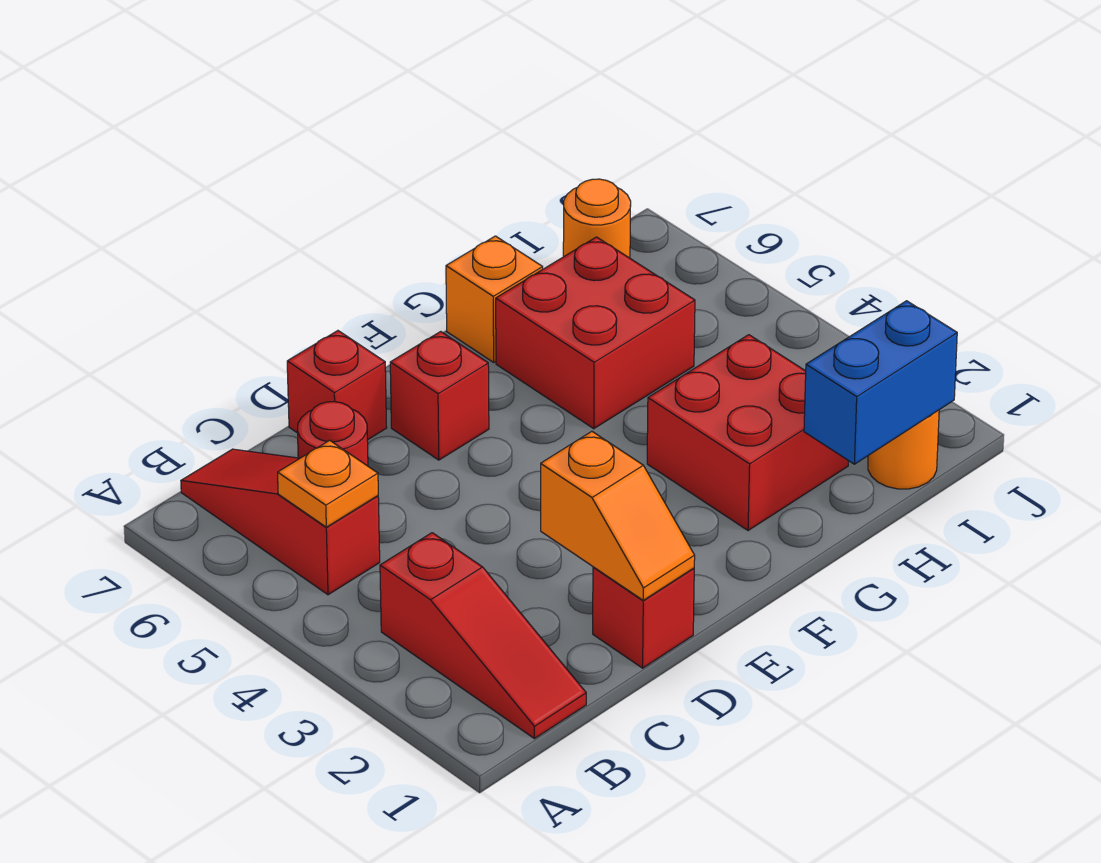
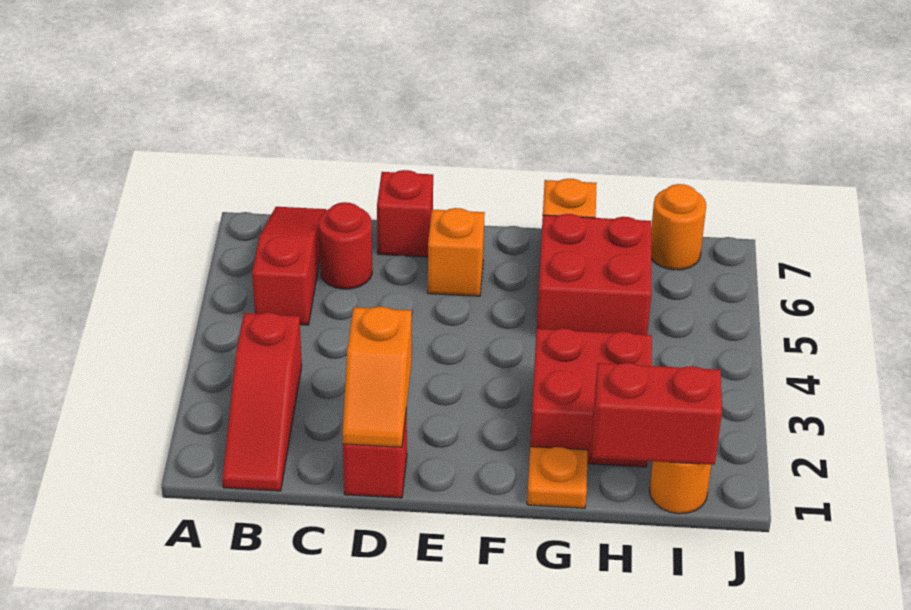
orange 1x1 plate [278,440,378,527] -> orange 1x1 plate moved to [527,447,588,508]
red 1x1 brick [390,332,489,460] -> orange 1x1 brick [428,208,485,296]
blue 1x2 brick [804,301,957,464] -> red 1x2 brick [592,363,722,465]

